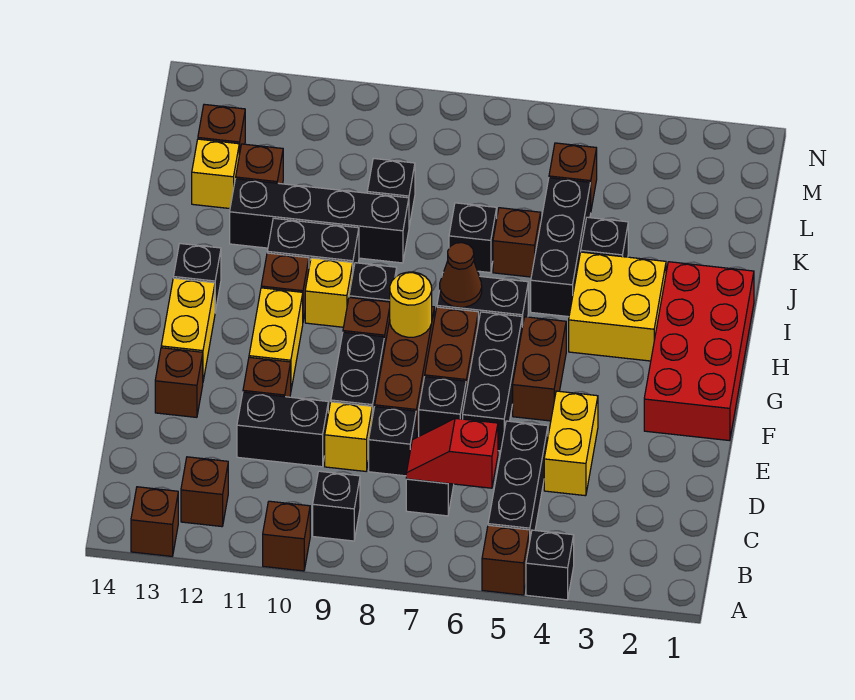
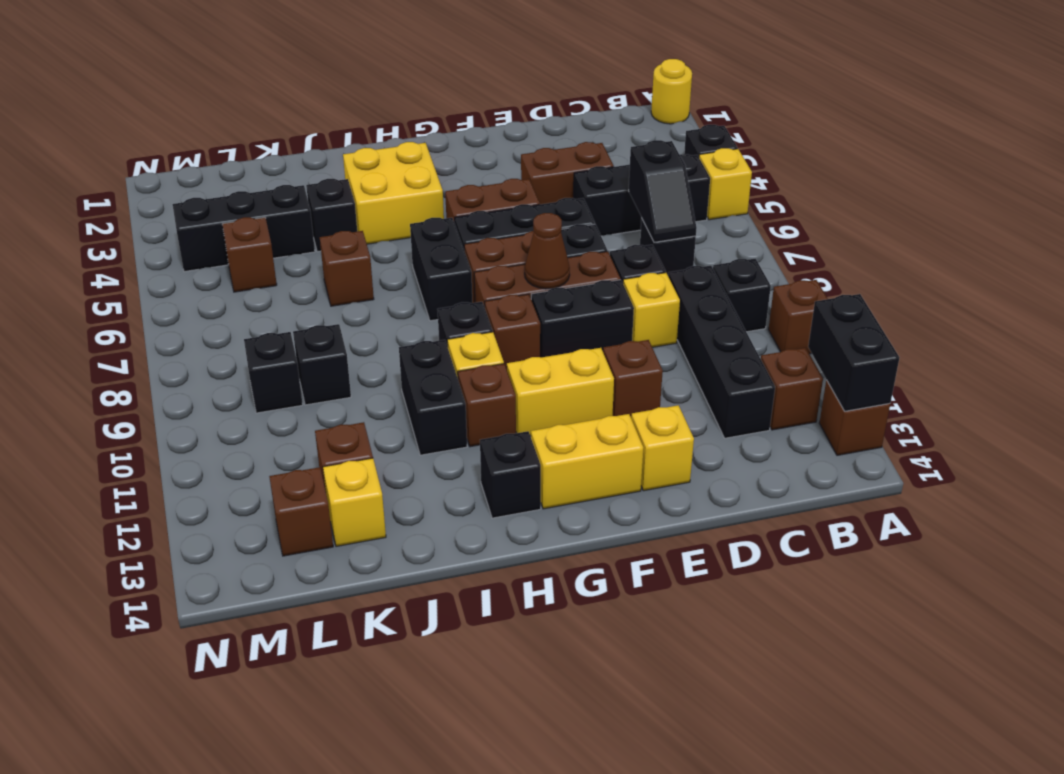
brown 1x1 brick [482,525,530,595] -> yellow 1x1 brick [699,148,752,220]
red 1x2 slope [406,418,498,488] -> black 1x2 slope [629,140,697,242]
yellow 1x2 brick [544,391,598,496] -> brown 1x2 brick [521,142,614,204]
black 1x2 brick [237,392,328,467] -> black 1x2 brick moved to [808,294,900,411]
brown 1x1 brick [155,348,203,417] -> yellow 1x1 brick [631,405,694,491]
red 2x4 brick [644,262,754,441] -> none
yellow 1x1 round brick [390,272,432,337] -> yellow 1x1 round brick moved to [651,59,692,124]
brown 1x1 cone [440,243,482,307] -> brown 1x1 cone moved to [525,213,570,289]
black 1x3 brick [531,178,591,317] -> black 1x3 brick moved to [172,185,315,272]
black 1x1 brick [449,203,497,273] -> black 1x1 brick moved to [244,332,303,413]
black 1x4 brick [230,179,409,263] -> black 1x4 brick moved to [668,266,775,438]

